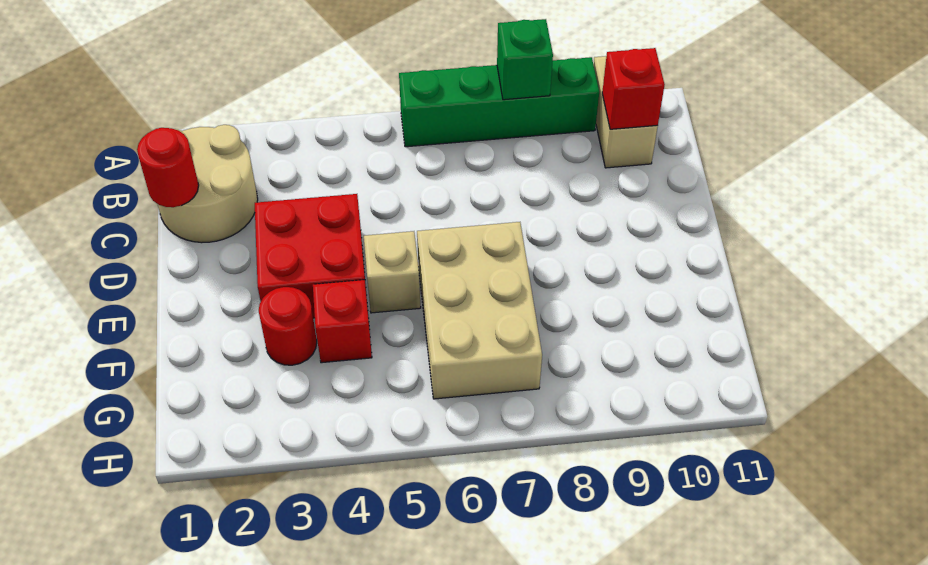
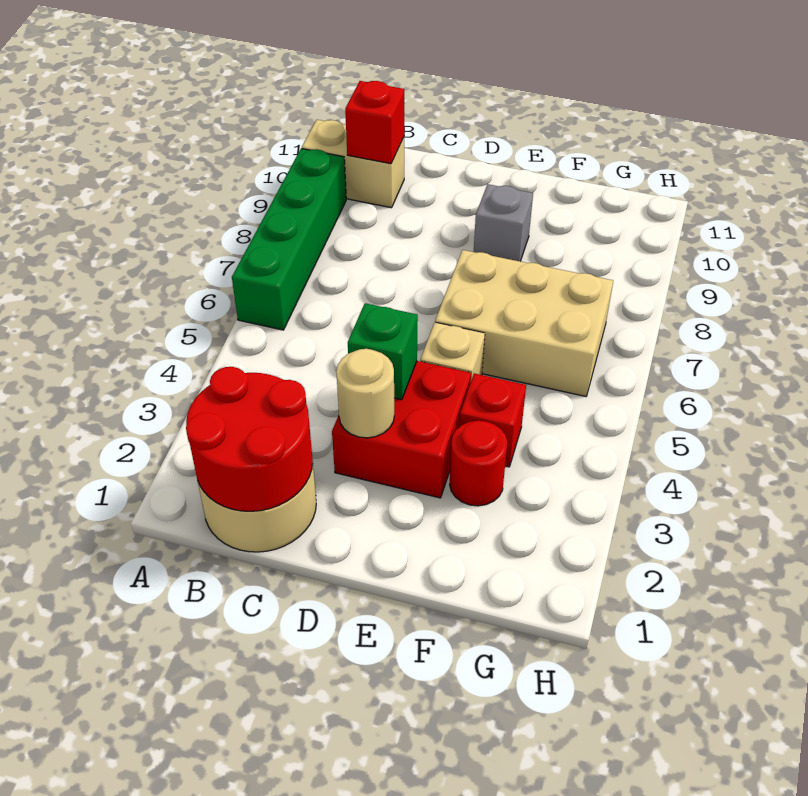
green 1x1 brick [497,19,553,100] -> green 1x1 brick moved to [348,303,418,400]
red 1x1 round brick [137,128,199,207] -> red 2x2 round brick [186,367,313,511]
none -> tan 1x1 round brick [336,349,394,438]
none -> grey 1x1 brick [474,184,533,261]

